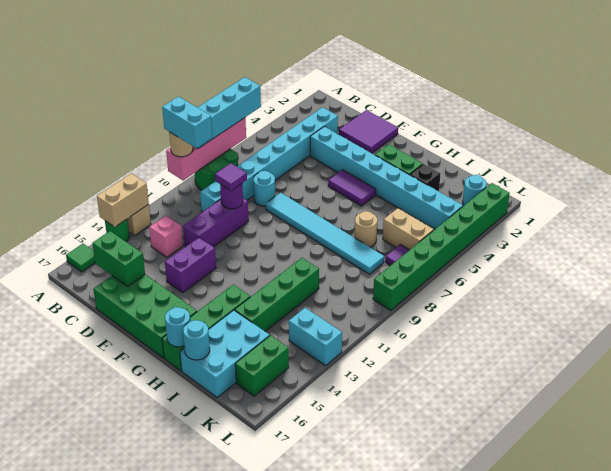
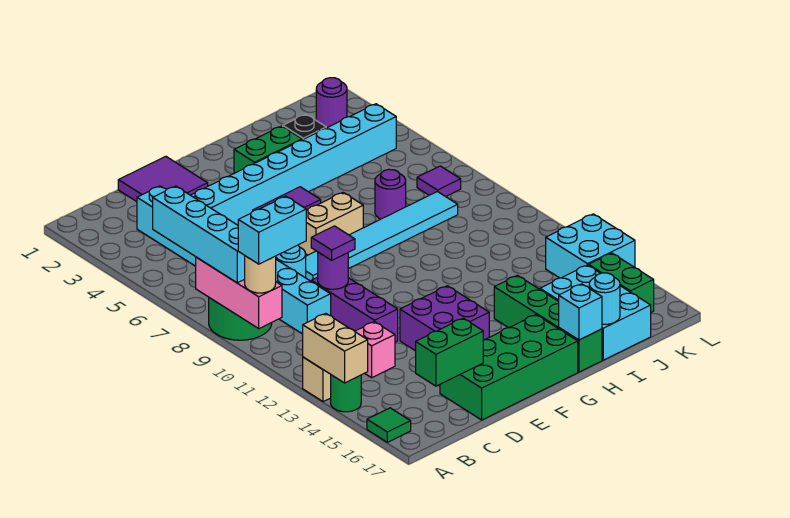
pink 1x4 brick [166,118,246,180] -> pink 1x3 brick [196,257,282,329]
purple 1x2 brick [165,237,216,293] -> purple 2x2 brick [400,286,489,351]
cyan 1x1 round brick [165,307,190,347] -> cyan 1x1 brick [559,284,602,340]
tan 1x1 round brick [354,211,377,247] -> purple 1x1 round brick [375,169,406,219]
green 1x4 brick [235,258,319,331] -> none
tan 1x2 brick [383,208,434,250] -> tan 1x2 brick moved to [298,193,363,255]
cyan 1x1 round brick [463,175,487,205] -> purple 1x1 round brick [316,78,347,128]
cyan 1x2 brick [289,308,342,366] -> cyan 2x2 brick [546,214,635,278]
green 1x8 brick [373,183,510,311] -> none

